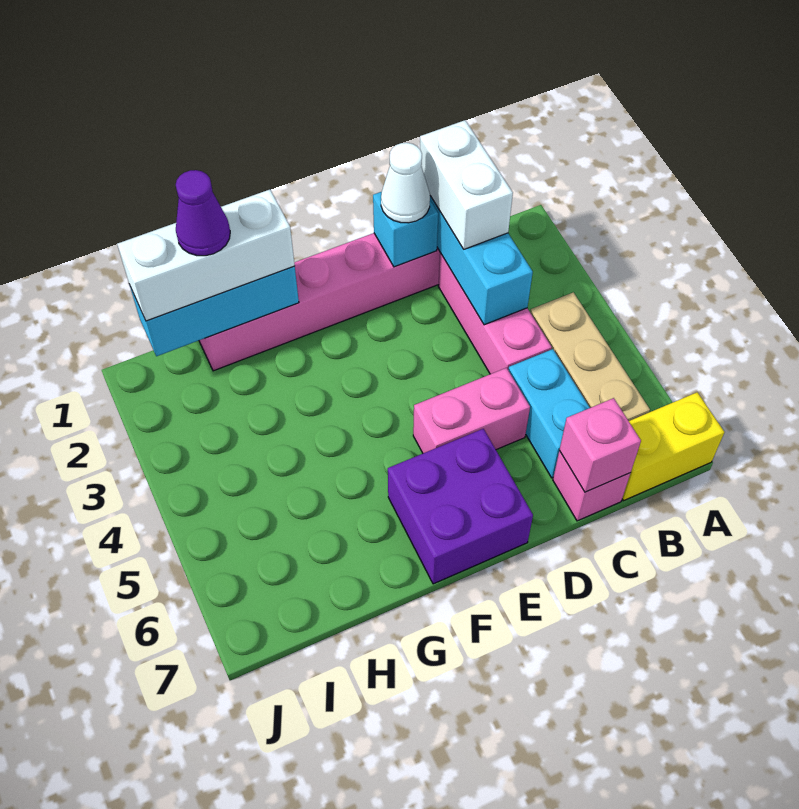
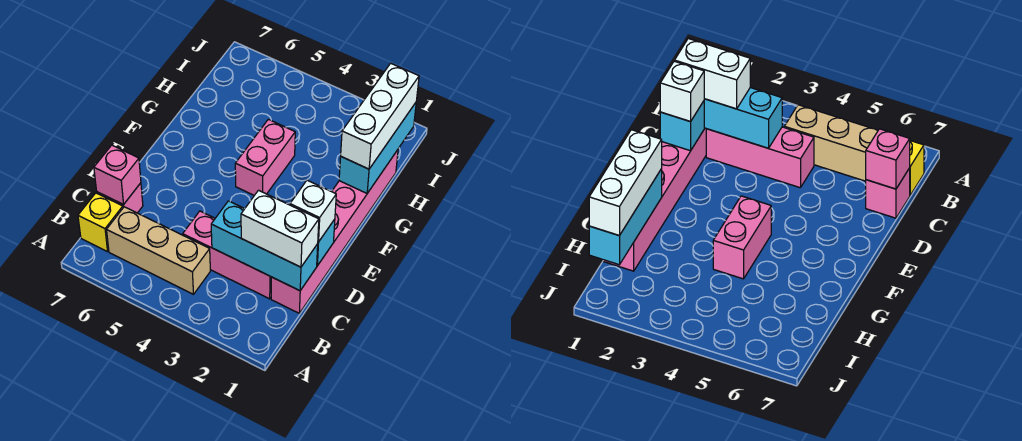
yellow 1x2 brick [622,392,724,501] -> yellow 1x1 brick [78,193,123,252]
cyan 1x2 brick [508,349,590,478] -> none
white 1x1 cone [381,143,430,223] -> white 1x1 brick [290,180,336,242]
pink 1x2 brick [413,368,530,453] -> pink 1x2 brick moved to [235,119,295,195]
purple 2x2 brick [388,429,533,584] -> none
purple 1x1 cone [176,170,230,256] -> none

